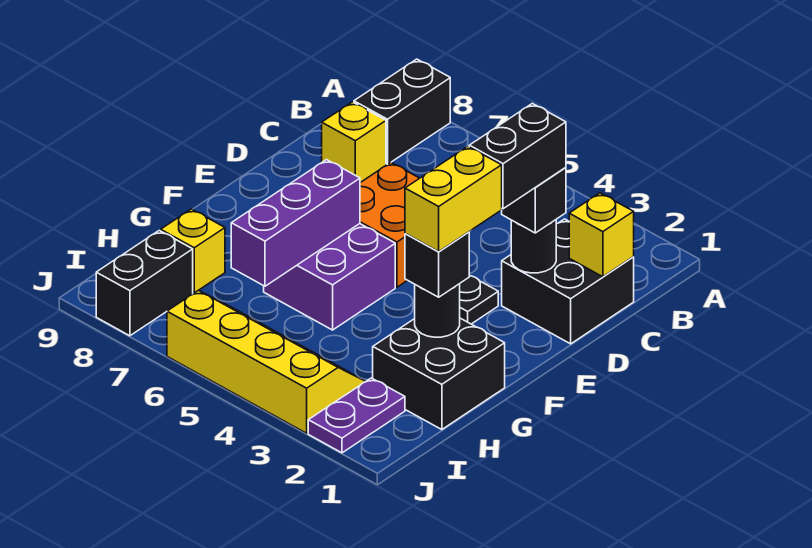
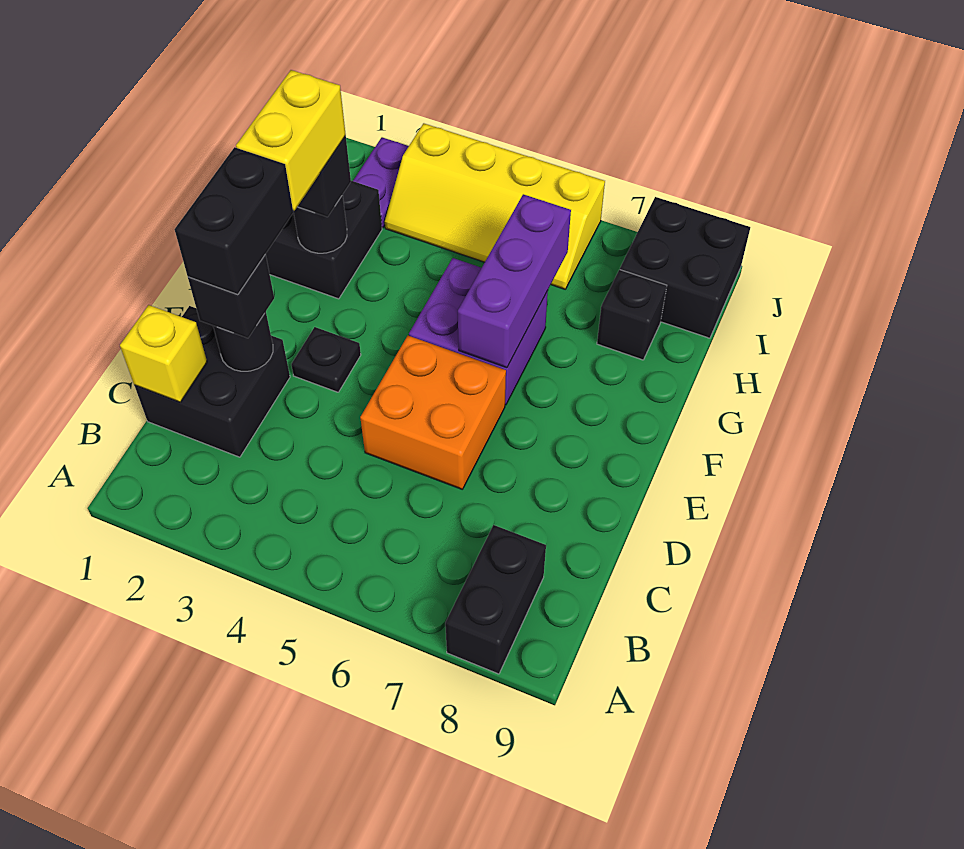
yellow 1x1 brick [322,102,386,182] -> none
yellow 1x1 brick [161,209,225,293] -> black 1x1 brick [597,270,667,360]
black 1x2 brick [96,231,193,336] -> black 2x2 brick [620,197,750,338]

